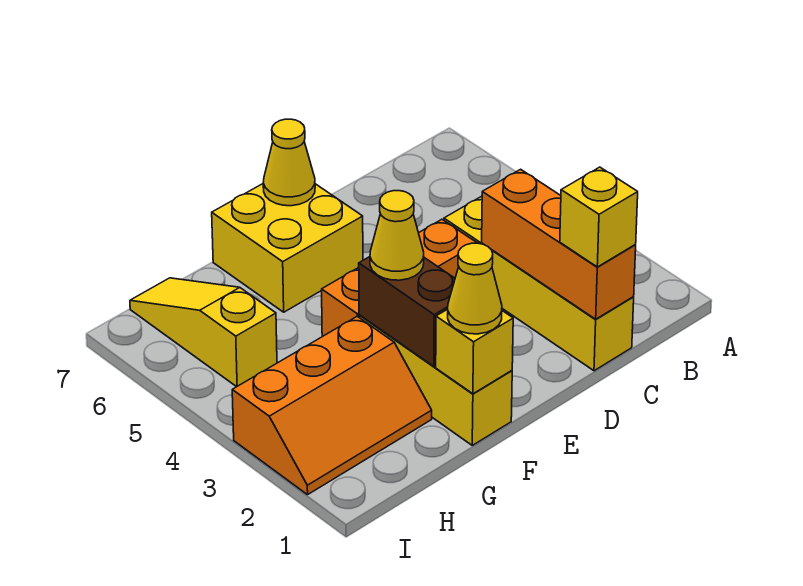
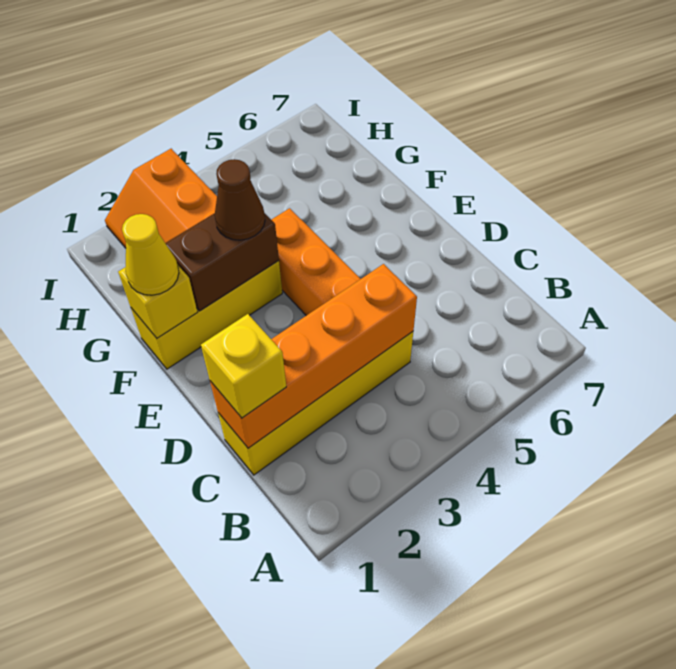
orange 1x3 brick [482,169,636,319] -> orange 1x4 brick [210,264,417,448]
yellow 2x2 brick [212,184,363,312] -> none
yellow 1x1 cone [263,119,315,206] -> none
yellow 1x1 cone [370,191,424,280] -> brown 1x1 cone [215,159,265,240]
yellow 1x3 slope [130,278,277,387] -> none

